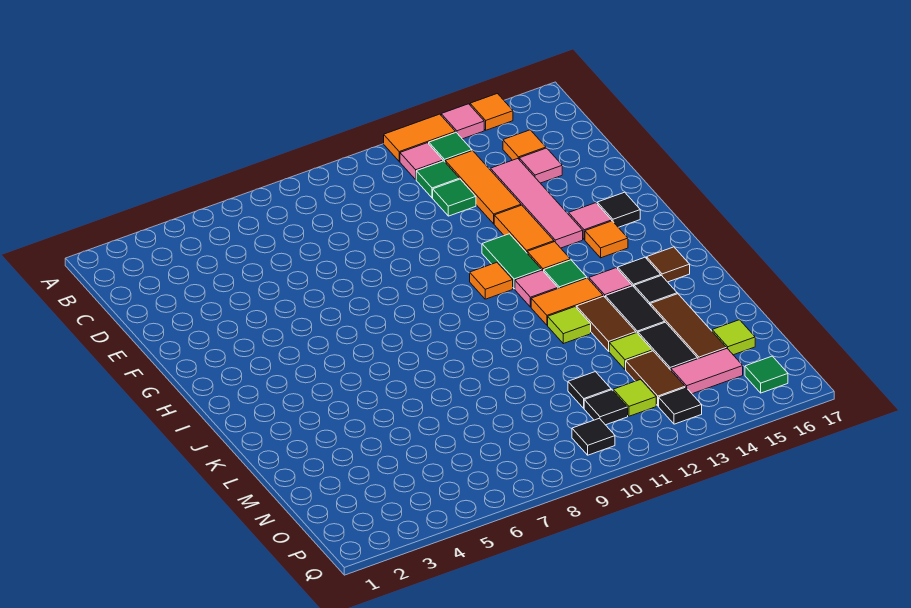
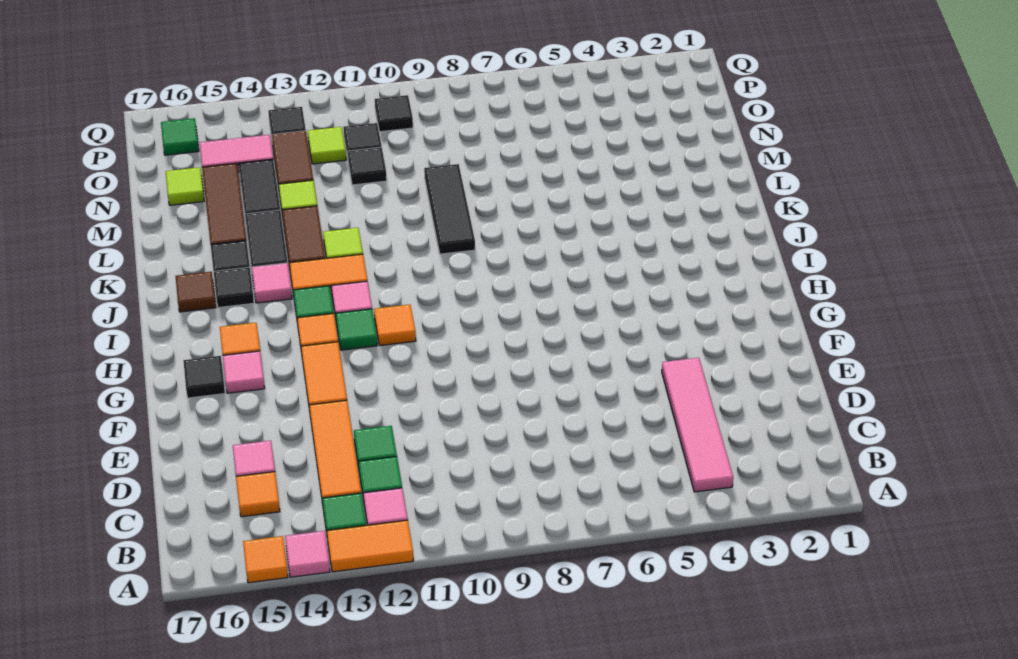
pink 1x4 tile [490,159,583,248] -> pink 1x4 tile moved to [662,358,733,492]
green 1x2 tile [482,234,542,289] -> green 1x1 tile [336,309,377,350]
none -> black 1x3 tile [424,164,475,254]

